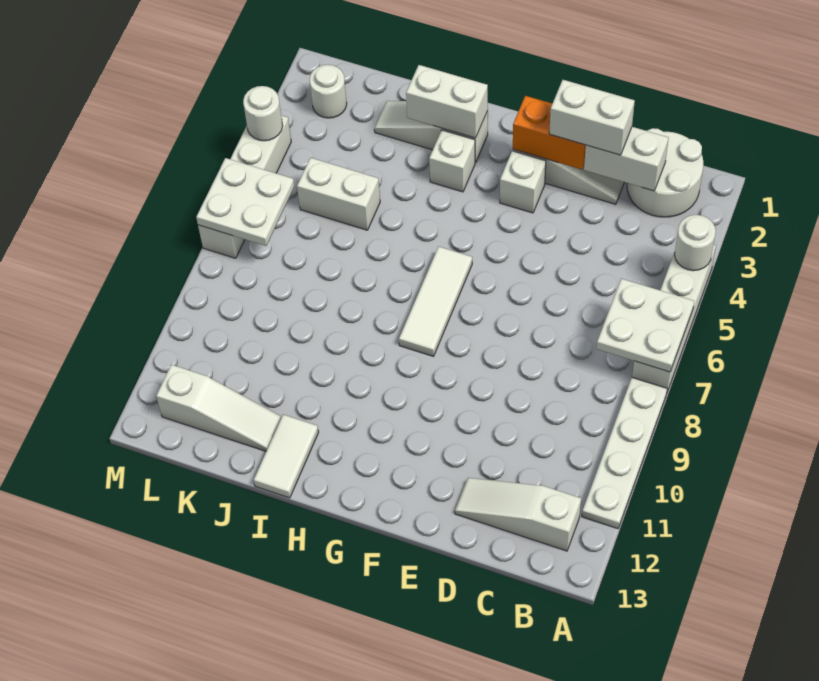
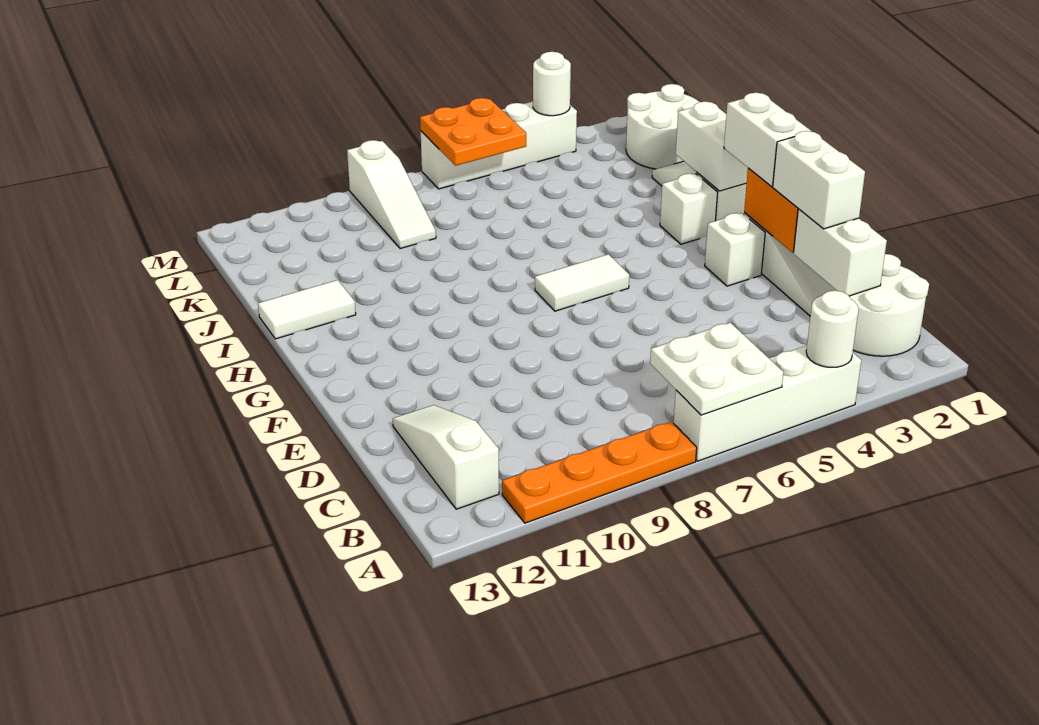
white 1x4 plate [582,378,667,529] -> orange 1x4 plate [502,422,697,523]
white 1x3 tile [399,247,472,356] -> white 1x2 tile [535,254,629,311]
white 1x2 brick [297,158,380,230] -> white 1x2 brick moved to [724,93,811,187]
white 1x3 slope [156,365,281,451] -> white 1x3 slope moved to [347,140,436,249]
white 1x1 round brick [309,65,347,118] -> white 2x2 round brick [626,84,699,169]
white 2x2 plate [196,158,294,246] -> orange 2x2 plate [420,98,526,166]

